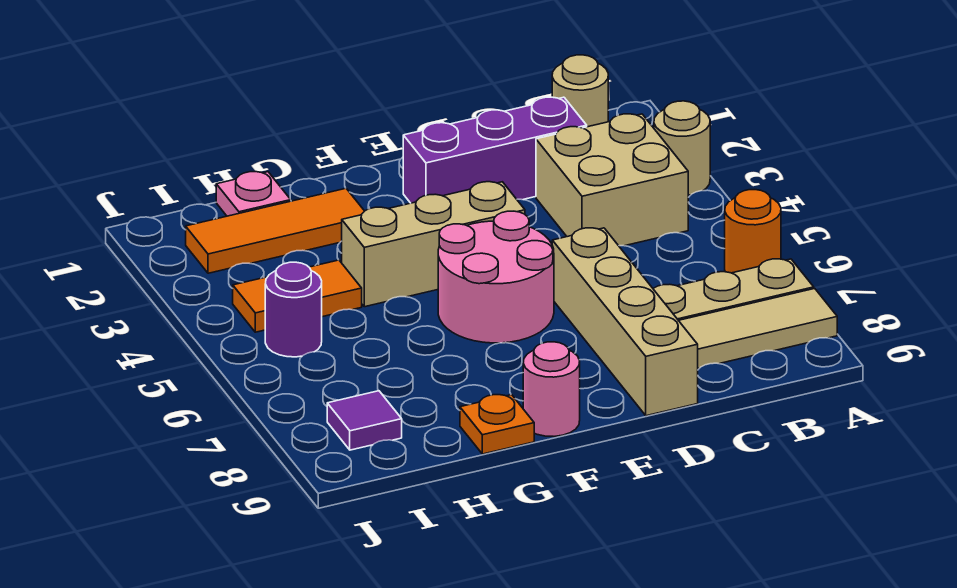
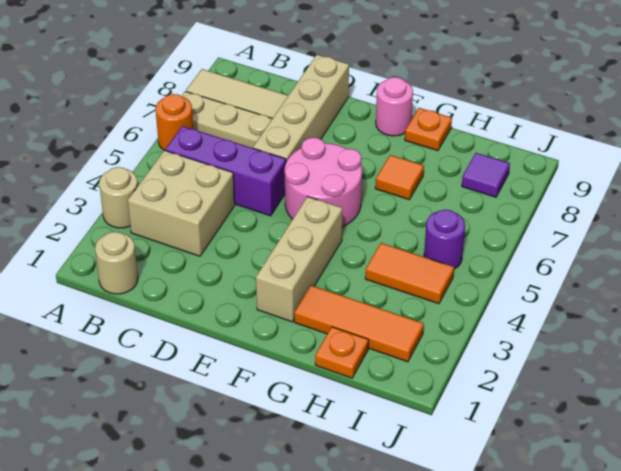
purple 1x3 brick [403,97,587,203] -> purple 1x3 brick moved to [165,126,286,216]
tan 1x3 brick [342,182,525,307] -> tan 1x3 brick turned to [256,197,342,322]
none -> orange 1x1 tile [375,155,424,200]
pink 1x1 plate [216,172,291,216] -> orange 1x1 plate [315,327,369,378]

